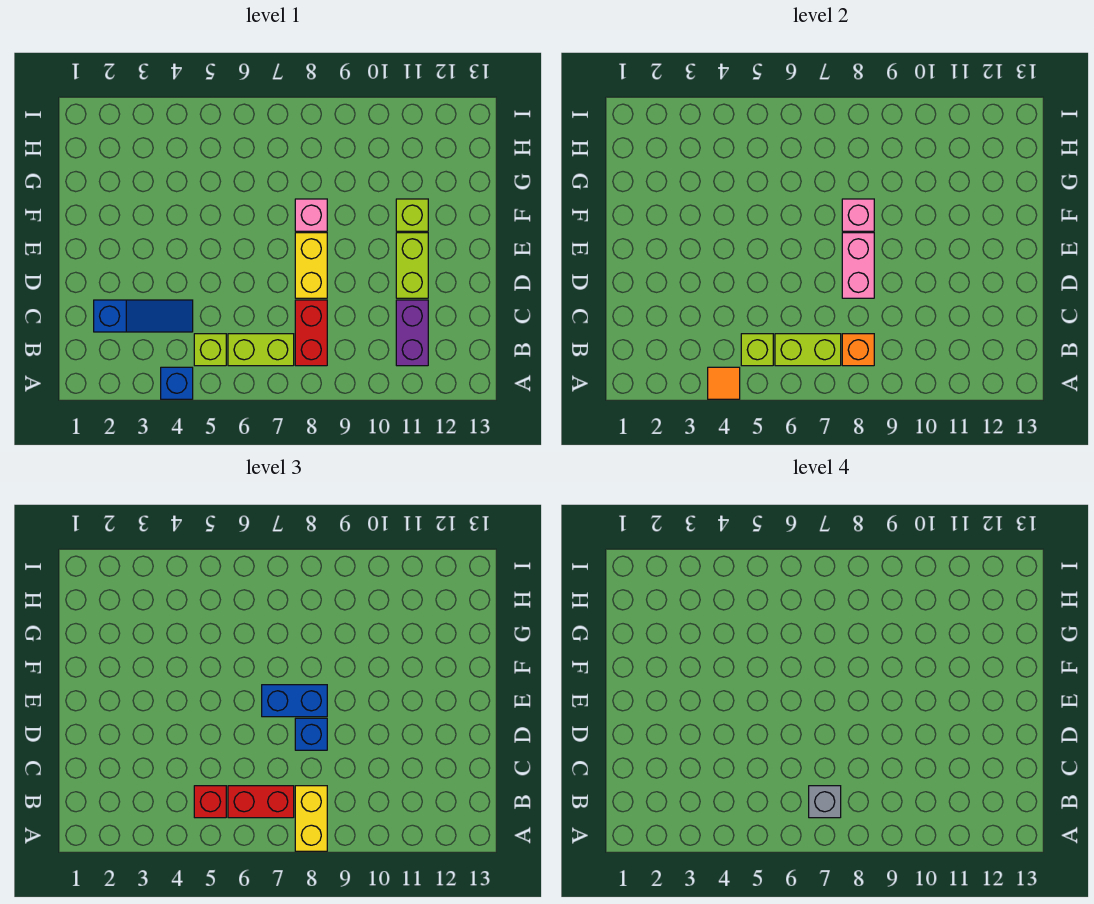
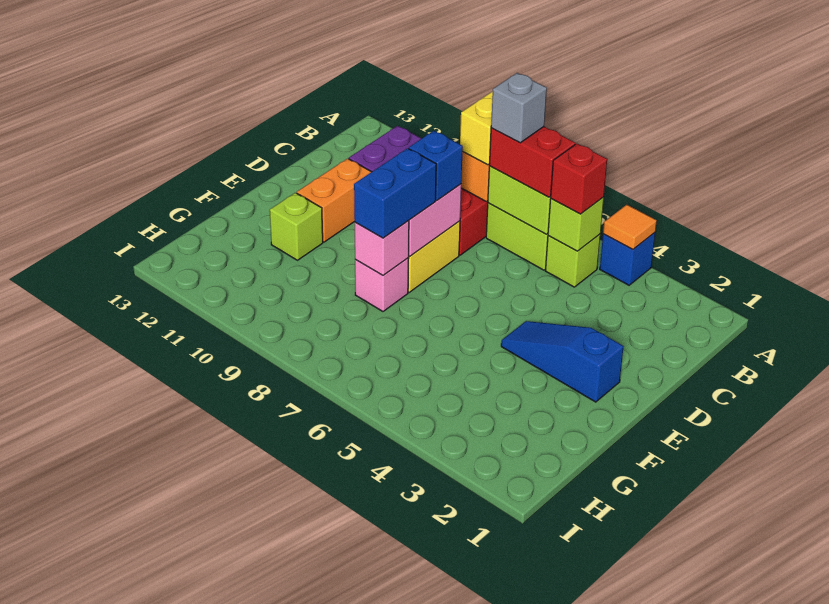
blue 1x3 slope [94,300,193,332] -> blue 1x3 slope moved to [501,321,624,402]
lime 1x2 brick [396,233,428,298] -> orange 1x2 brick [297,159,371,242]
blue 1x2 brick [262,685,327,717] -> blue 1x2 brick turned to [354,148,436,238]

